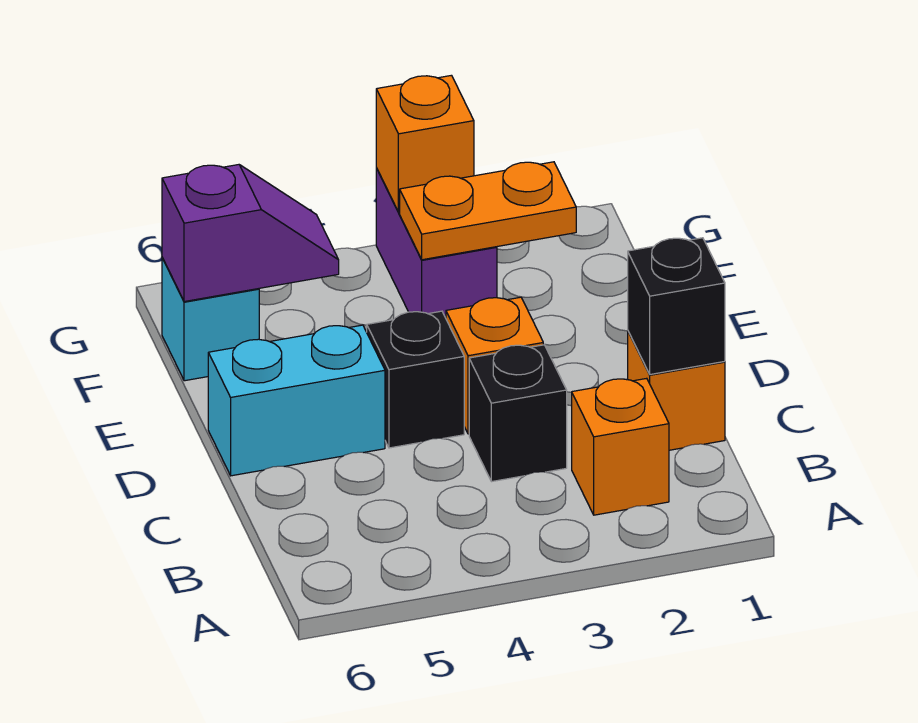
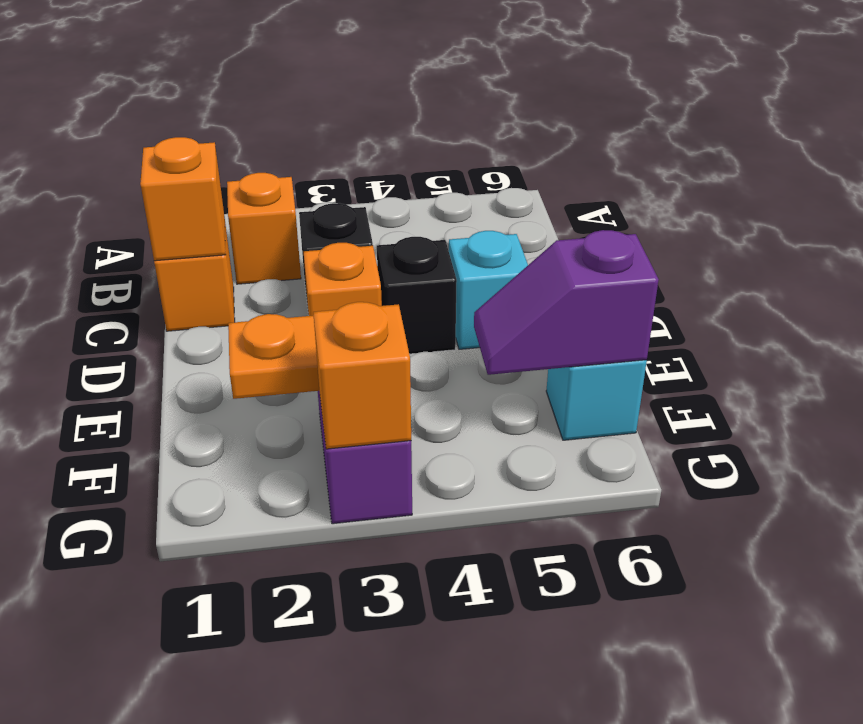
black 1x1 brick [628,238,725,374] -> orange 1x1 brick [140,137,226,261]
cyan 1x2 brick [208,325,385,476] -> cyan 1x1 brick [449,231,528,349]

